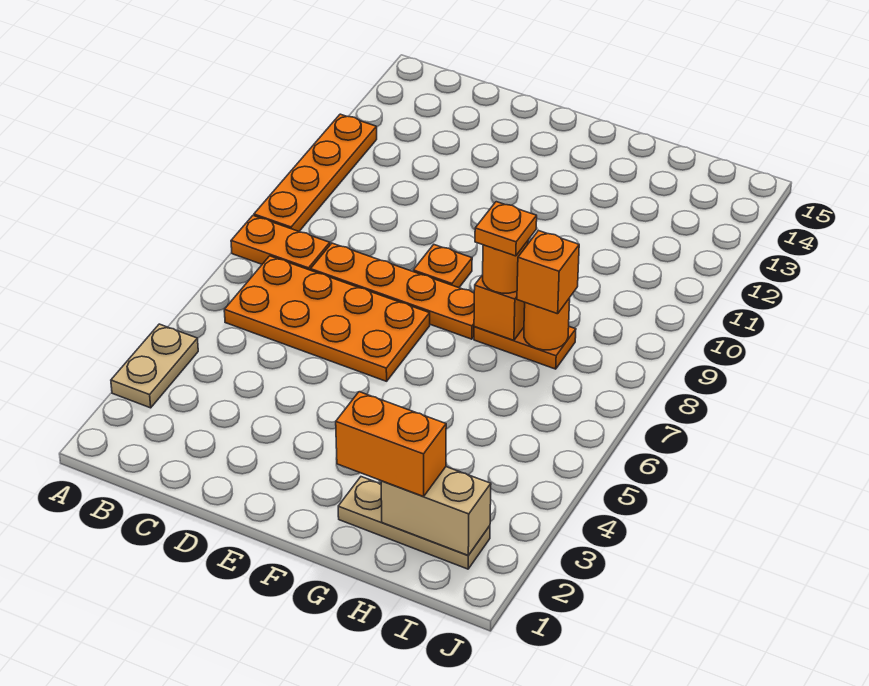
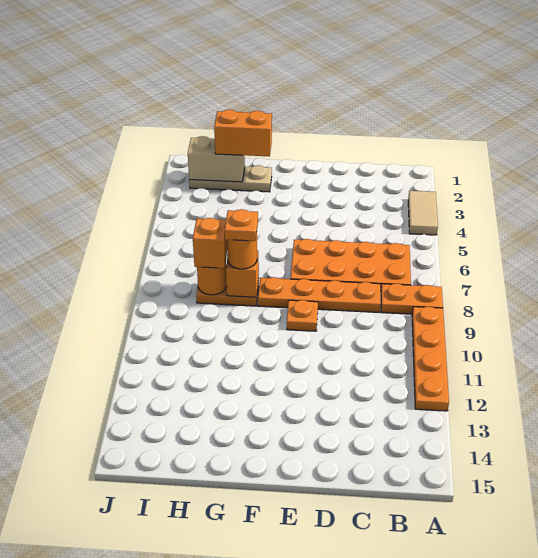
tan 1x2 plate [111,324,198,408] -> tan 1x2 tile [408,191,438,235]

